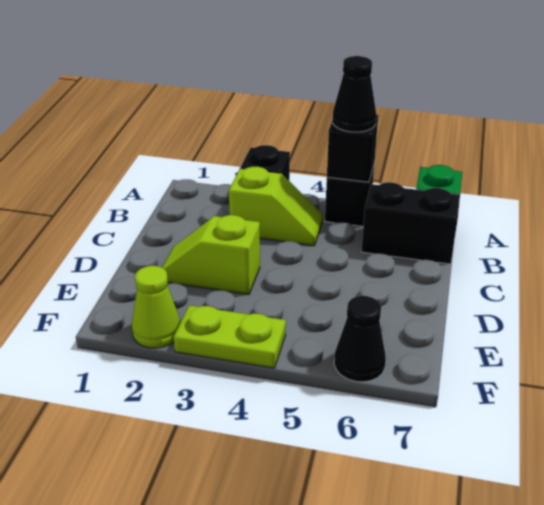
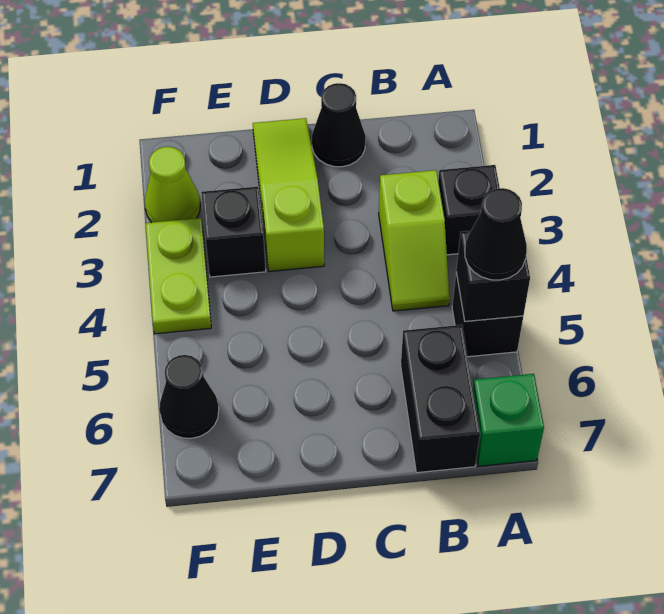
none -> black 1x1 cone [312,83,366,167]
lime 1x2 slope [162,215,260,295] -> lime 1x3 slope [253,118,324,271]
none -> black 1x1 brick [201,187,266,277]

